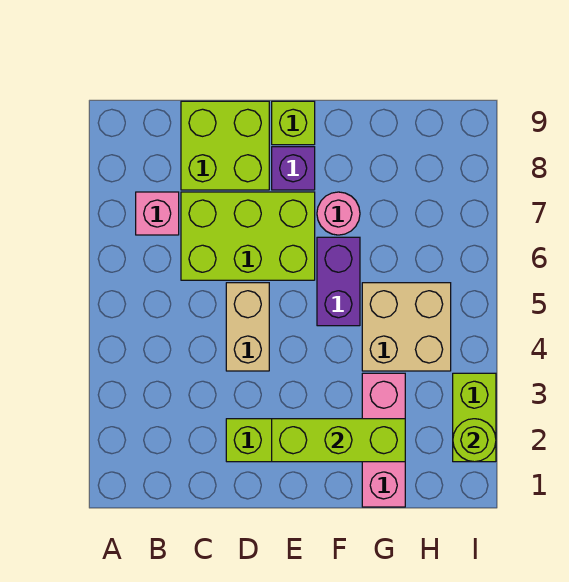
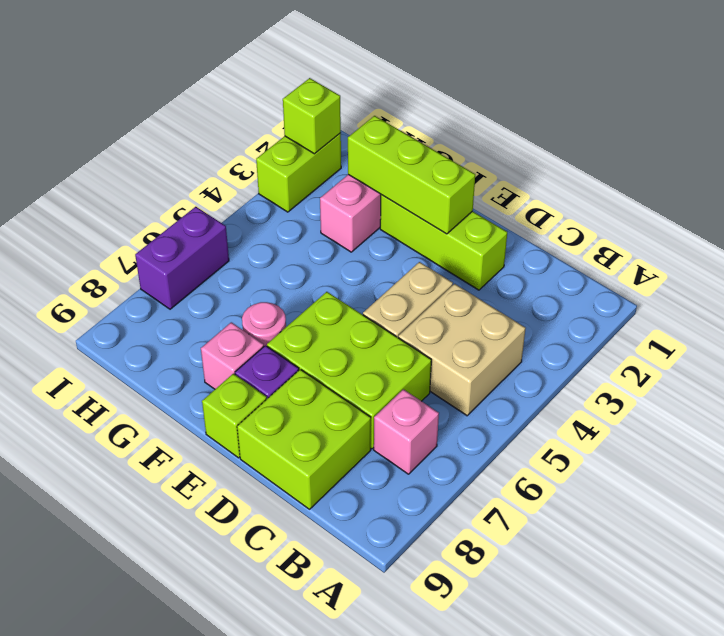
purple 1x2 brick [317,237,360,326] -> purple 1x2 brick moved to [135,207,229,309]
none -> pink 1x1 brick [201,322,264,389]
tan 2x2 brick [362,283,451,371] -> tan 2x2 brick moved to [398,284,526,416]
lime 1x1 round brick [453,419,496,462] -> lime 1x1 brick [283,78,341,154]

